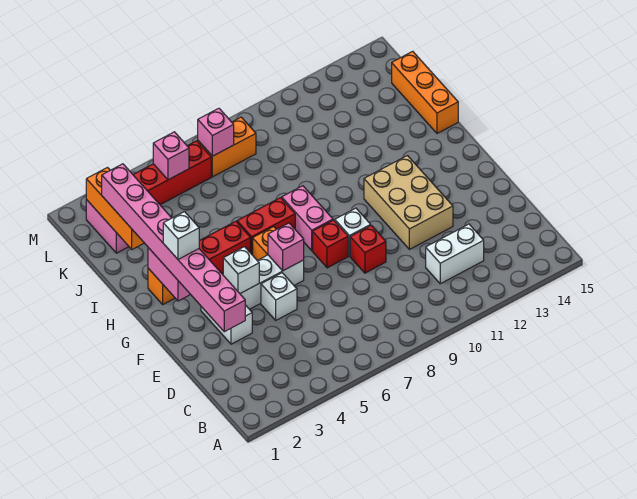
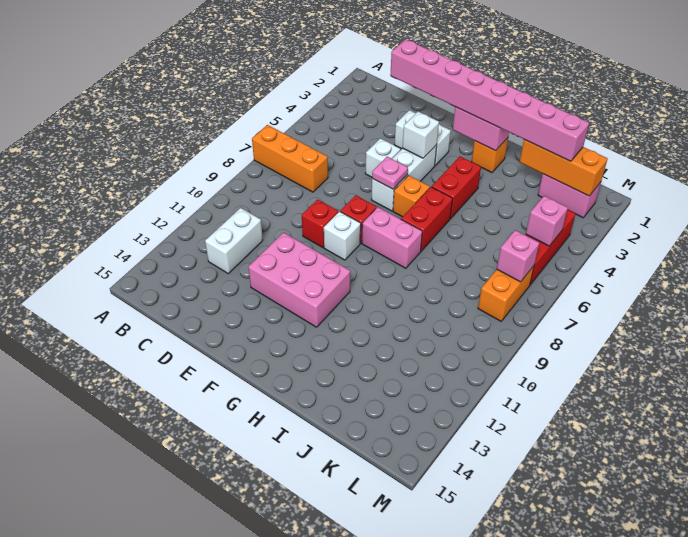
tan 2x3 brick [364,156,453,249] -> pink 2x3 brick [249,233,350,327]
pink 1x1 brick [268,223,304,271] -> pink 1x1 plate [372,157,408,189]
white 1x1 brick [163,212,199,259] -> none
orange 1x3 brick [392,51,458,133] -> orange 1x3 brick moved to [252,125,328,192]

